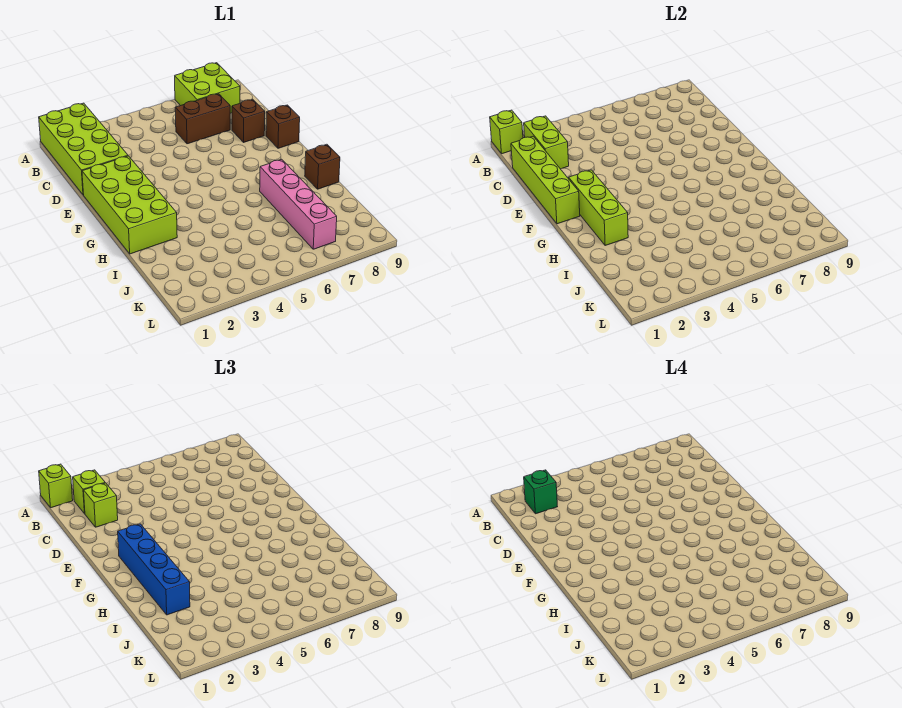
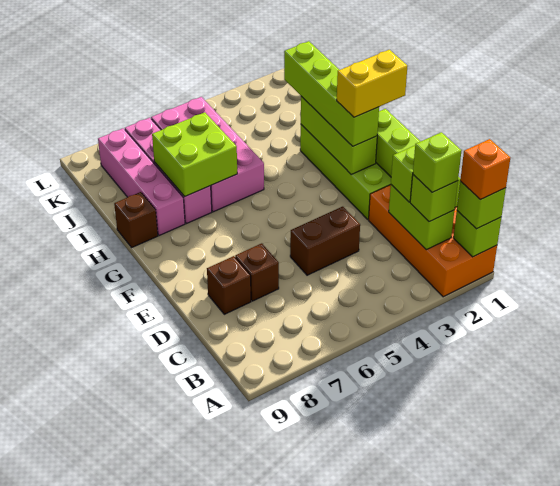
lime 2x4 brick [39,103,128,195] -> orange 2x4 brick [369,185,497,297]
none -> orange 1x1 brick [460,139,510,200]
lime 2x2 brick [175,63,240,113] -> lime 2x2 brick moved to [152,112,237,196]
green 1x1 brick [524,470,558,514] -> lime 1x1 brick [413,132,461,192]
brown 1x2 brick [175,94,230,144] -> brown 1x2 brick moved to [290,207,360,275]
brown 1x1 brick [266,105,300,148] -> brown 1x1 brick moved to [235,243,279,301]
none -> yellow 1x2 brick [337,50,407,117]
blue 1x4 brick [118,524,190,615] -> lime 1x4 brick [284,41,379,146]
none -> pink 2x4 brick [151,97,264,212]
none -> pink 1x4 brick [98,128,185,236]

